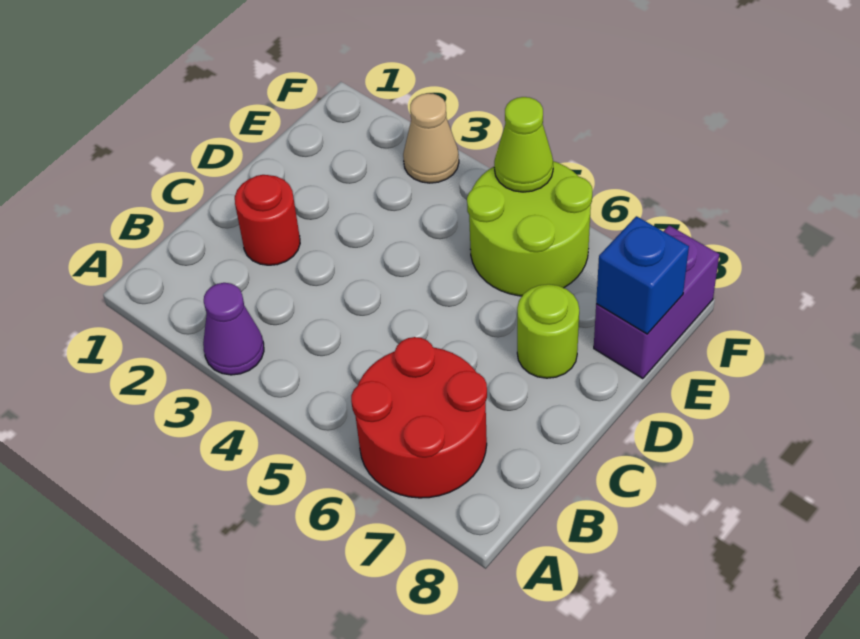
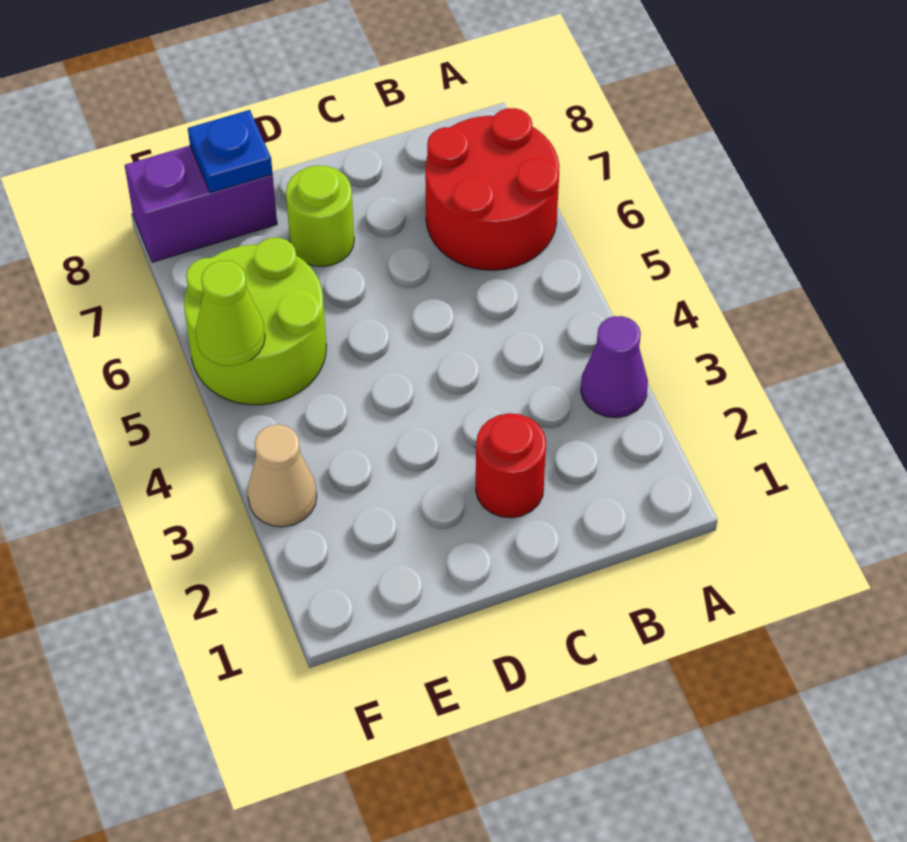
blue 1x1 brick [596,216,689,334] -> blue 1x1 plate [188,110,273,193]

